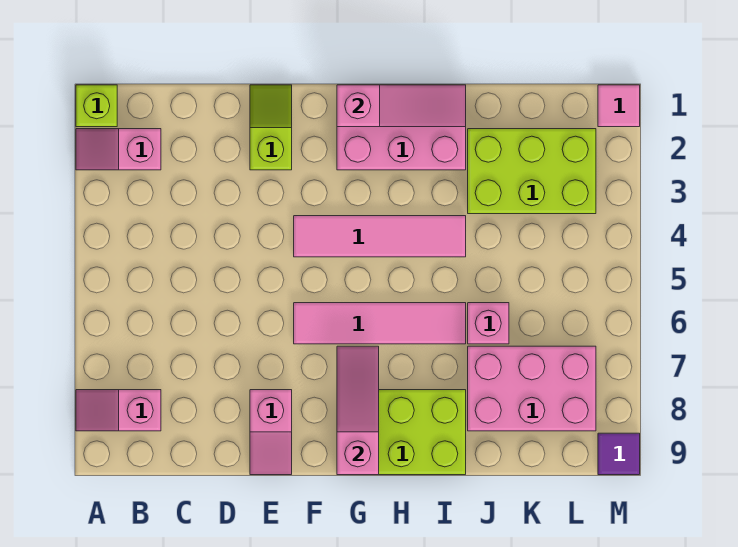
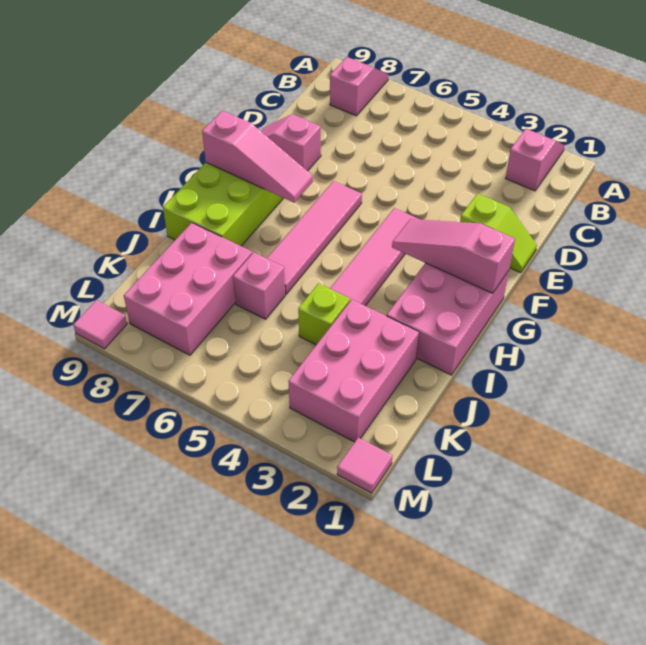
lime 1x1 brick [76,85,117,127] -> lime 1x1 brick moved to [298,284,350,345]
pink 1x3 slope [337,85,466,127] -> pink 1x3 slope turned to [392,219,515,293]
lime 2x3 brick [468,129,596,214] -> pink 2x3 brick [288,300,419,442]
purple 1x1 tile [598,433,640,475] -> pink 1x1 tile [73,300,127,349]

